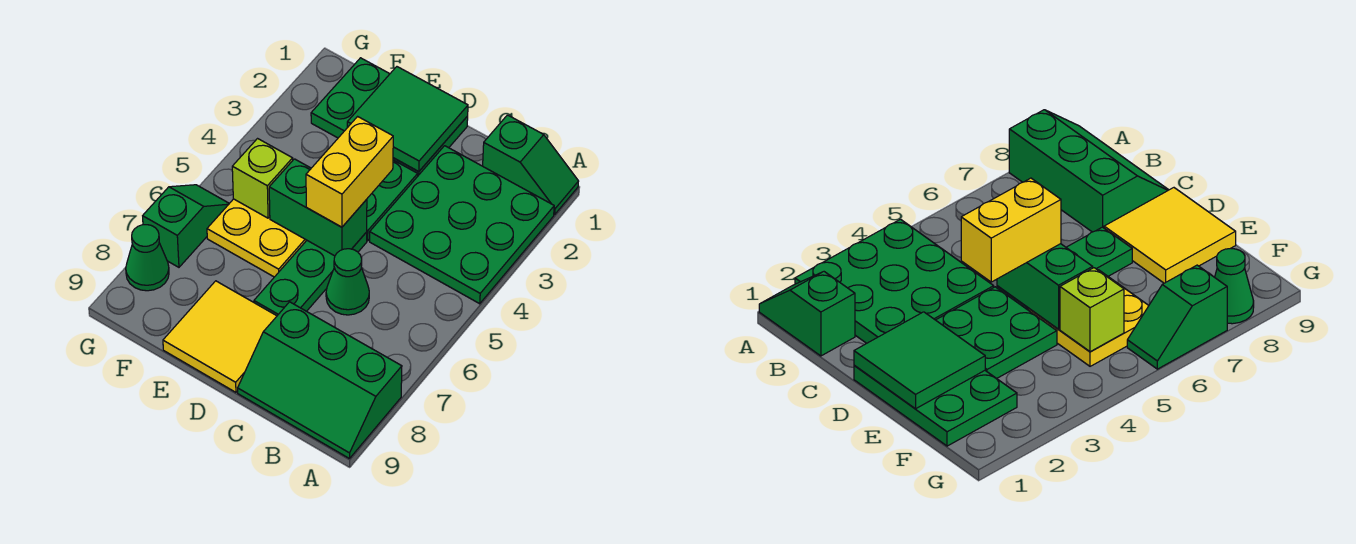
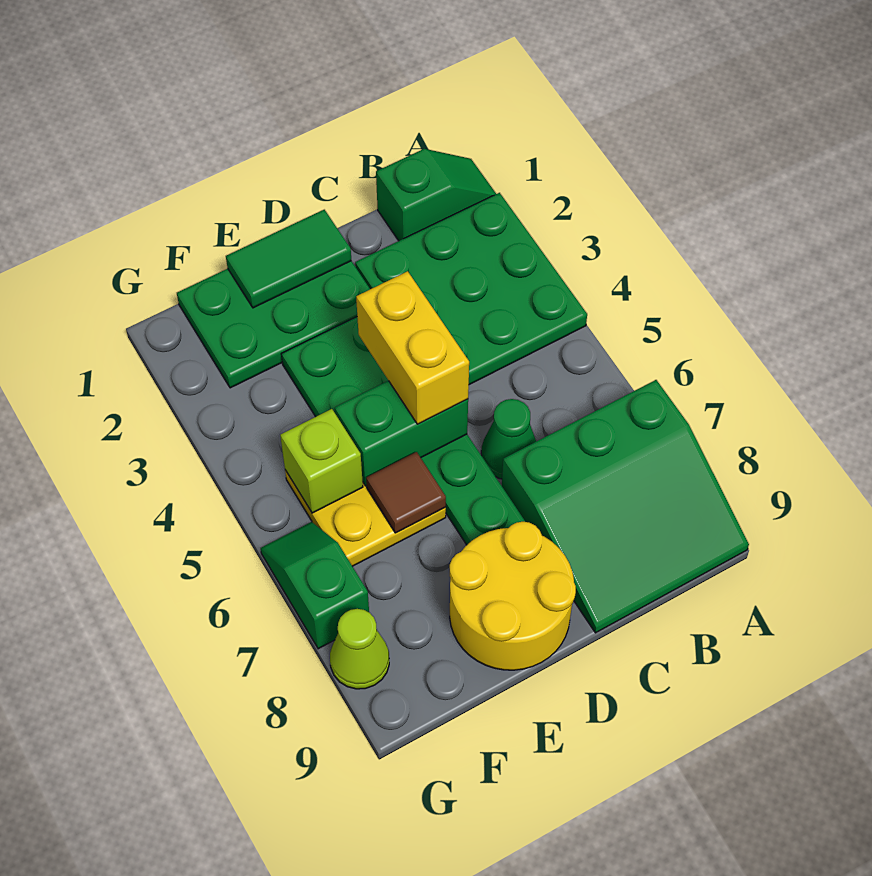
green 2x3 slope [238,302,402,459] -> green 3x3 slope [502,380,749,633]
green 2x2 tile [347,67,468,172] -> green 1x2 tile [226,210,351,308]
yellow 2x2 tile [163,281,277,392] -> yellow 2x2 round brick [450,522,576,670]
none -> brown 1x1 tile [366,452,446,533]
green 1x1 cone [126,225,169,291] -> lime 1x1 cone [330,609,389,689]

